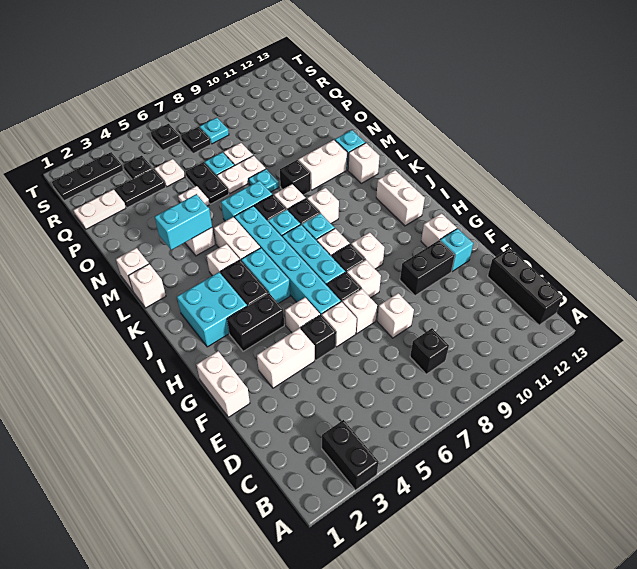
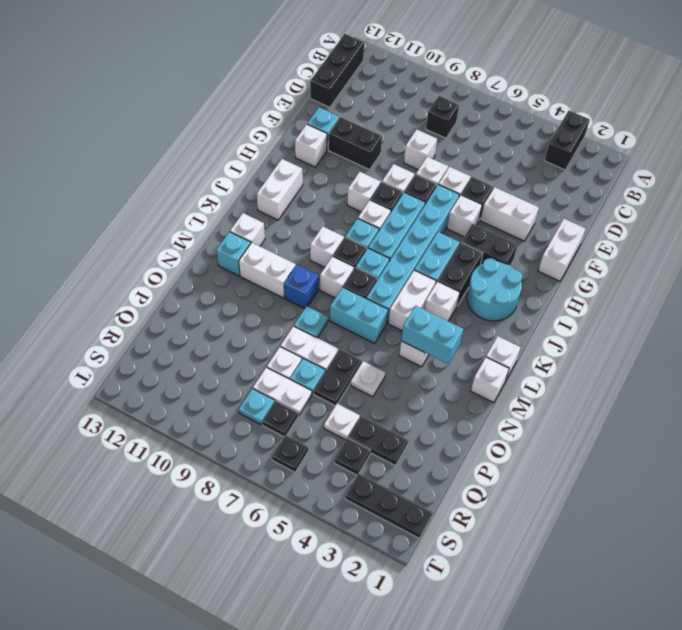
cyan 2x2 brick [177,272,247,347] -> cyan 2x2 round brick [467,258,522,321]
black 1x1 brick [280,160,311,195] -> blue 1x1 brick [284,265,318,309]
white 1x2 plate [74,189,126,229] -> white 1x2 plate moved to [253,367,312,415]

